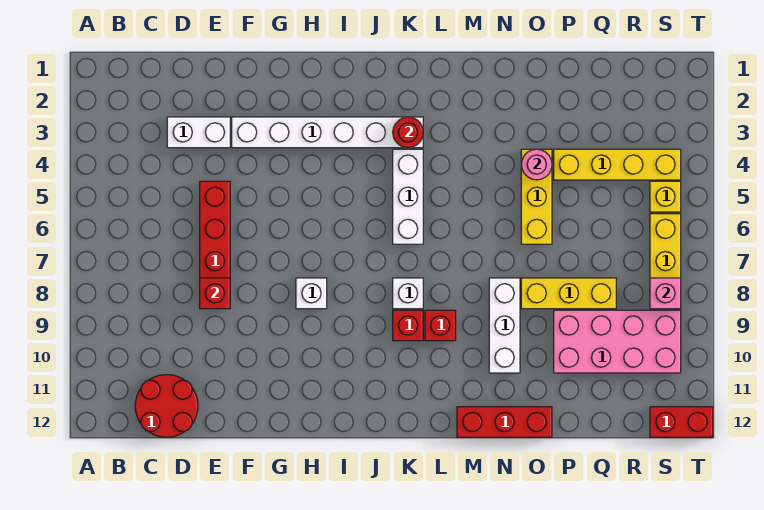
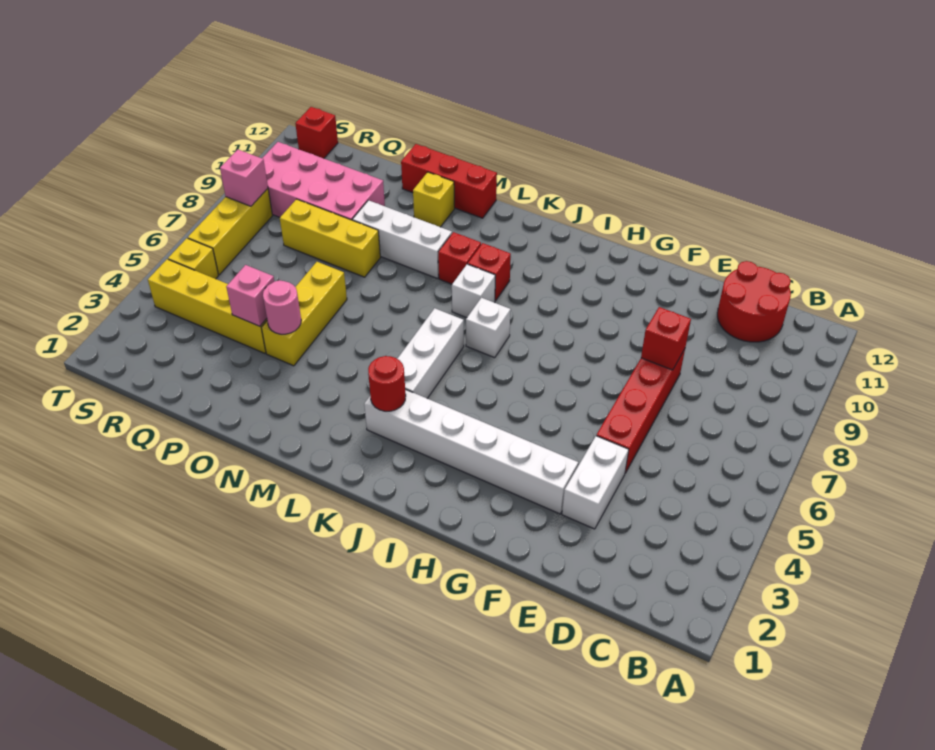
white 1x2 brick [167,117,230,148] -> white 1x2 brick turned to [562,436,629,529]
white 1x1 brick [296,278,327,309] -> white 1x1 brick moved to [466,298,511,358]
white 1x3 brick [489,278,520,373] -> white 1x3 brick turned to [352,200,452,279]
none -> yellow 1x1 brick [413,172,454,227]
none -> pink 1x1 brick [226,265,274,326]
red 1x2 brick [650,407,713,437] -> red 1x1 brick [295,107,338,158]

